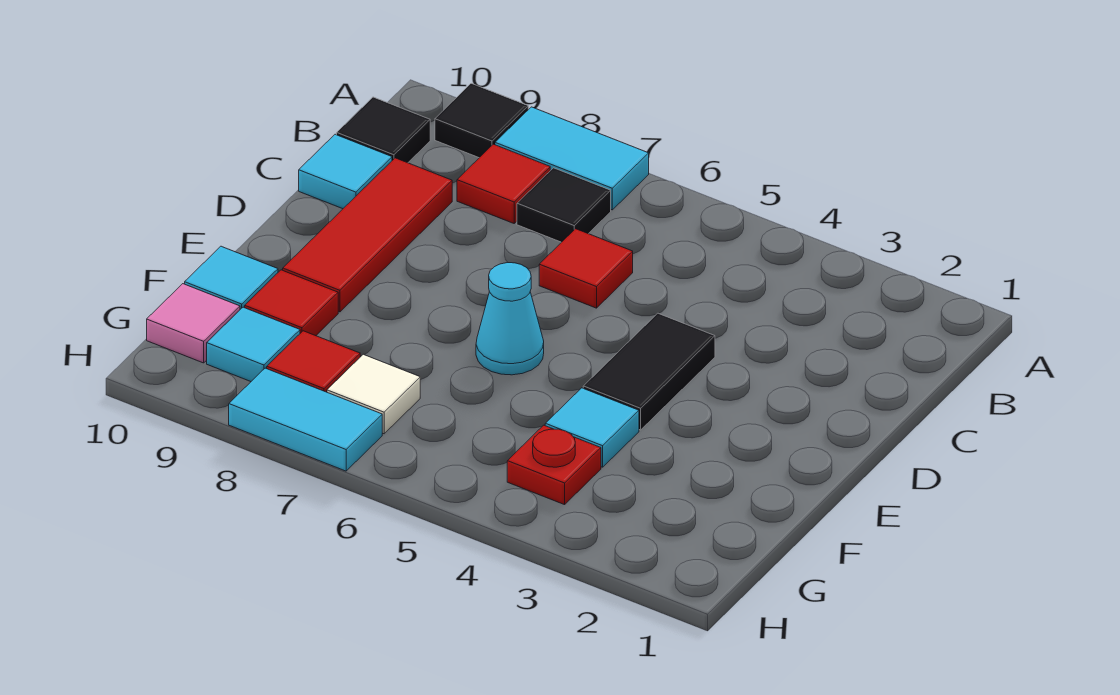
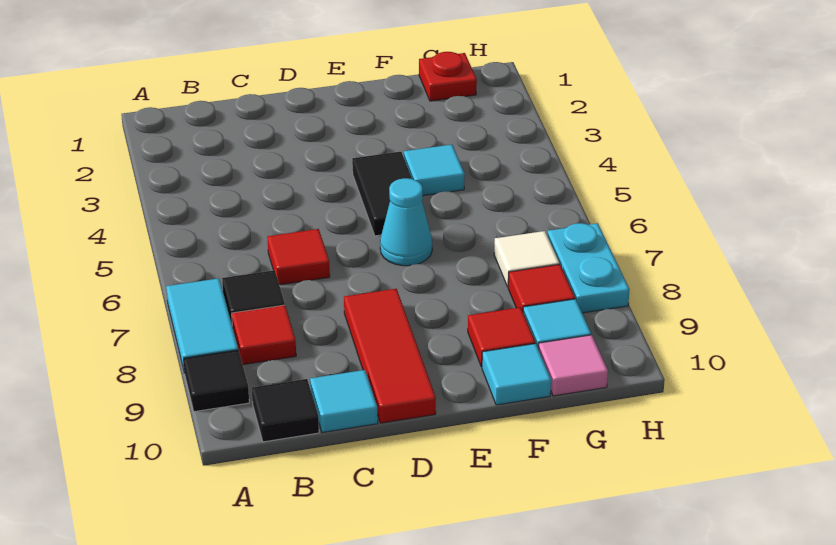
red 1x3 tile [283,158,452,312] -> red 1x3 tile turned to [344,289,436,423]
black 1x2 tile [583,313,715,430] -> black 1x2 tile turned to [352,152,412,236]
red 1x1 plate [507,425,601,505] -> red 1x1 plate moved to [419,52,477,101]
cyan 1x2 tile [229,368,382,471] -> cyan 1x2 plate [547,223,630,313]

